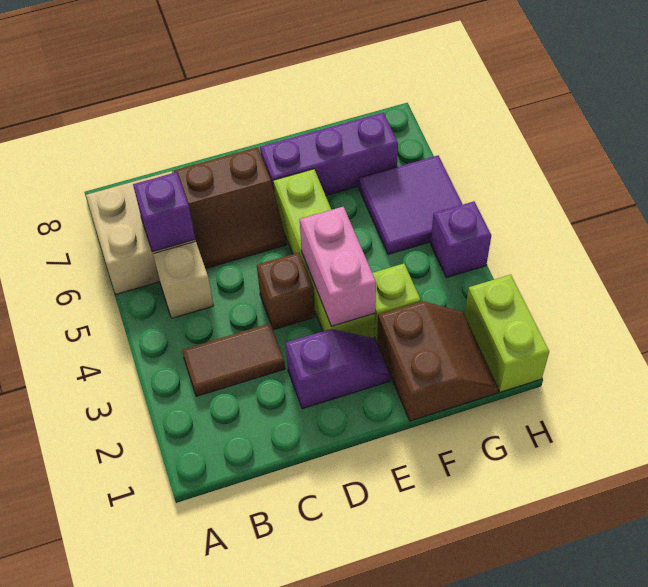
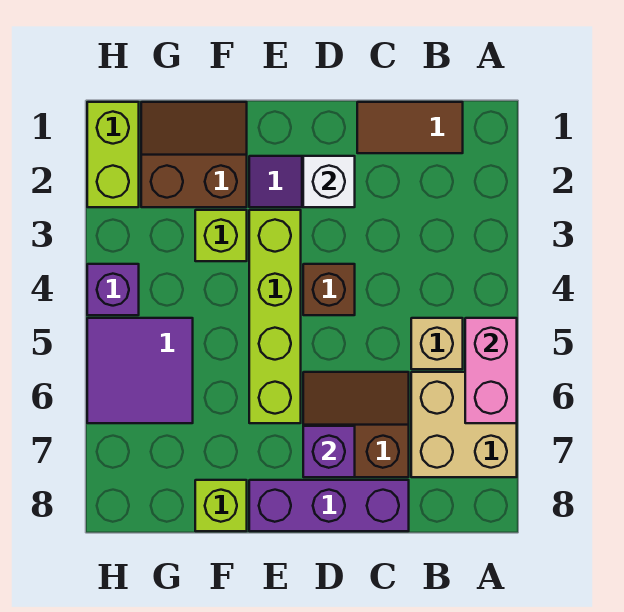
brown 1x2 tile [182,323,285,396] -> brown 1x2 tile moved to [357,102,463,153]
purple 1x1 brick [133,172,195,252] -> purple 1x1 brick moved to [303,426,355,477]
none -> white 1x1 brick [303,156,355,207]
pink 1x2 brick [300,207,376,326] -> pink 1x2 brick moved to [465,318,517,423]
purple 1x3 brick [260,113,398,196] -> purple 1x3 brick moved to [249,480,409,531]
brown 2x2 slope [377,301,498,421] -> brown 2x2 slope turned to [141,102,247,207]
none -> lime 1x1 brick [195,480,247,531]

